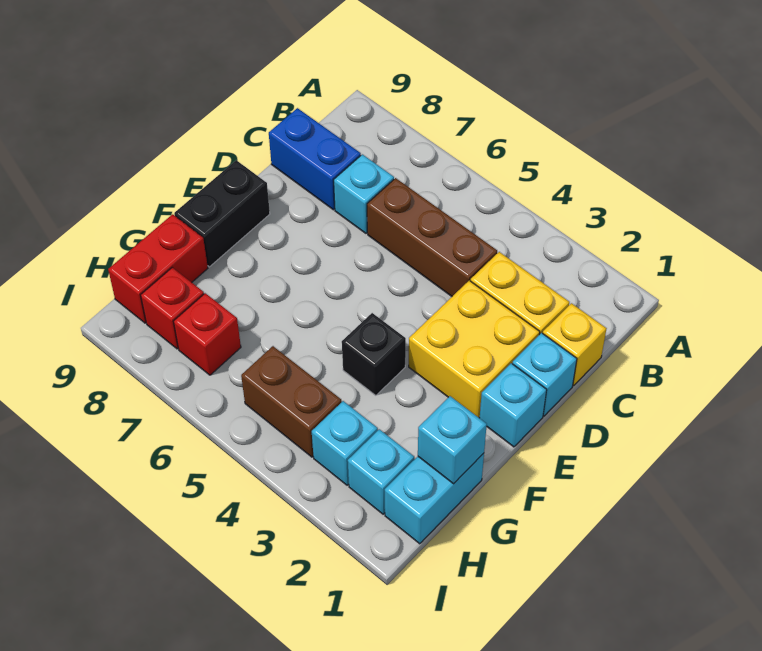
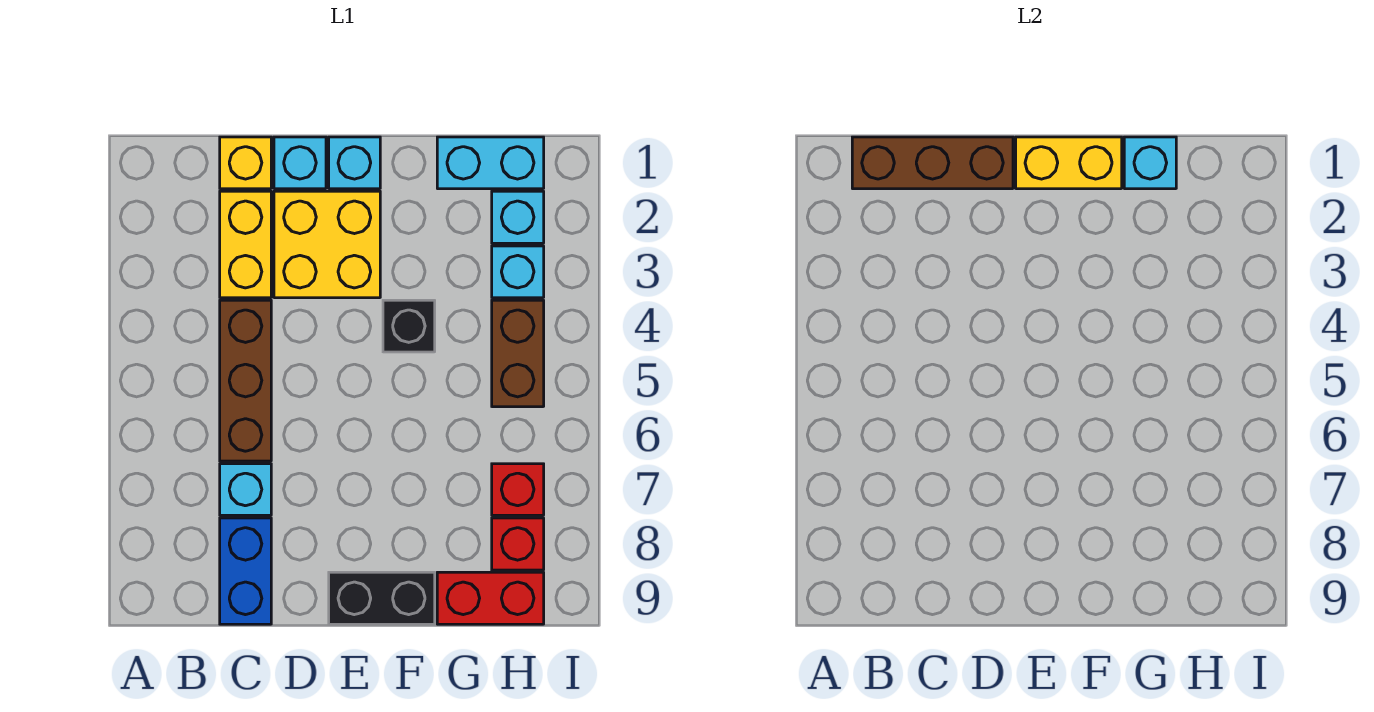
none -> brown 1x3 brick [852,137,1013,189]
none -> yellow 1x2 brick [1016,137,1122,189]

